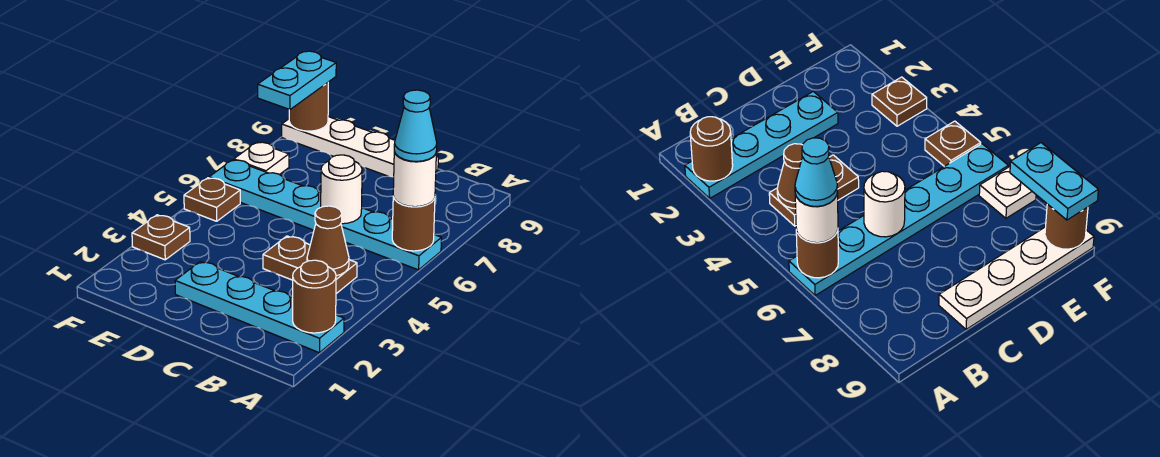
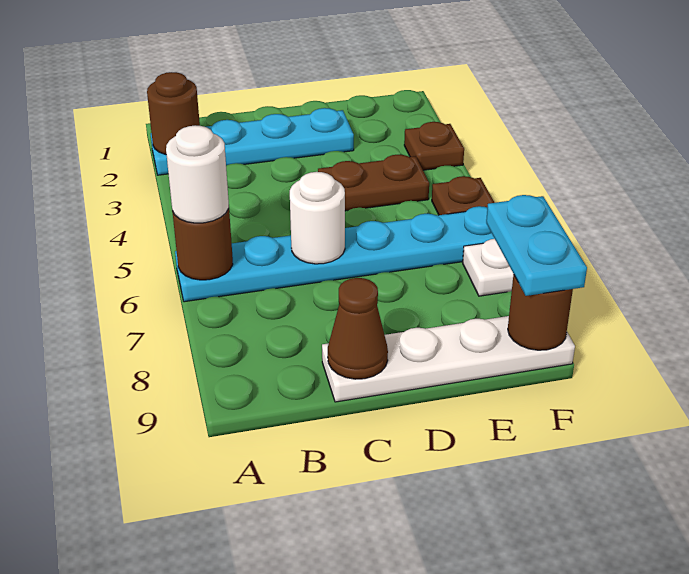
cyan 1x1 cone [394,90,437,161] -> none
brown 1x2 plate [263,236,357,294] -> brown 1x2 plate moved to [318,155,429,211]
brown 1x1 cone [307,206,349,276] -> brown 1x1 cone moved to [328,278,388,379]

